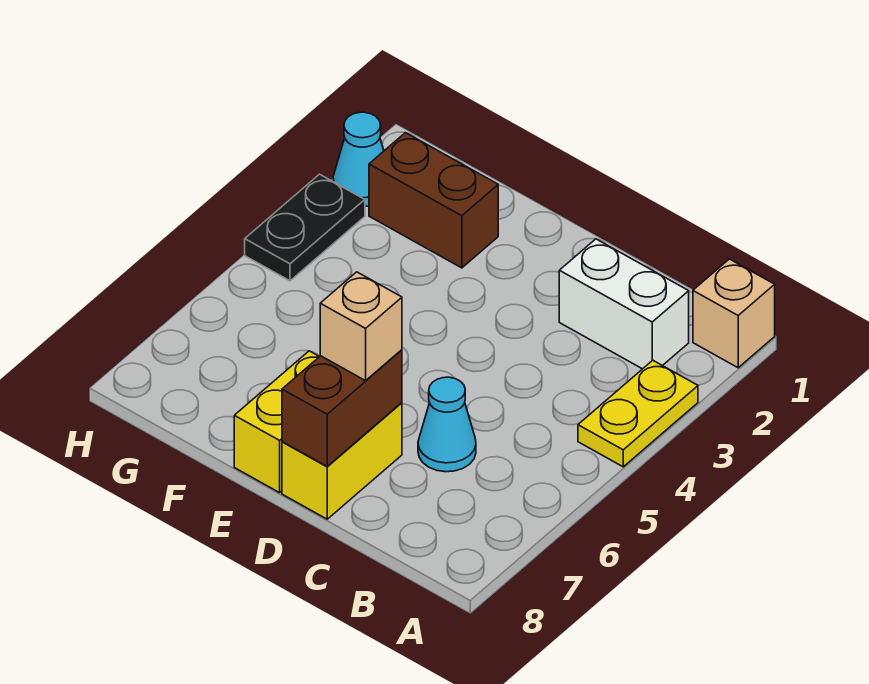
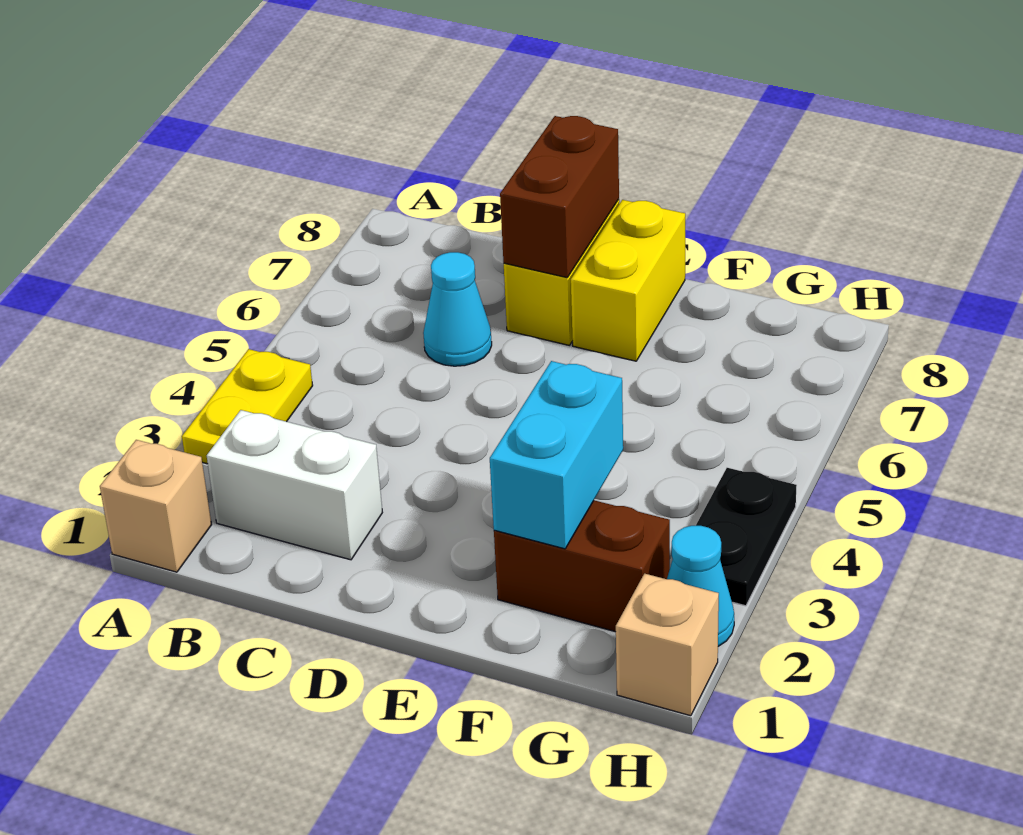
tan 1x1 brick [320,272,402,381] -> tan 1x1 brick moved to [616,574,719,716]
none -> cyan 1x2 brick [490,361,623,549]

